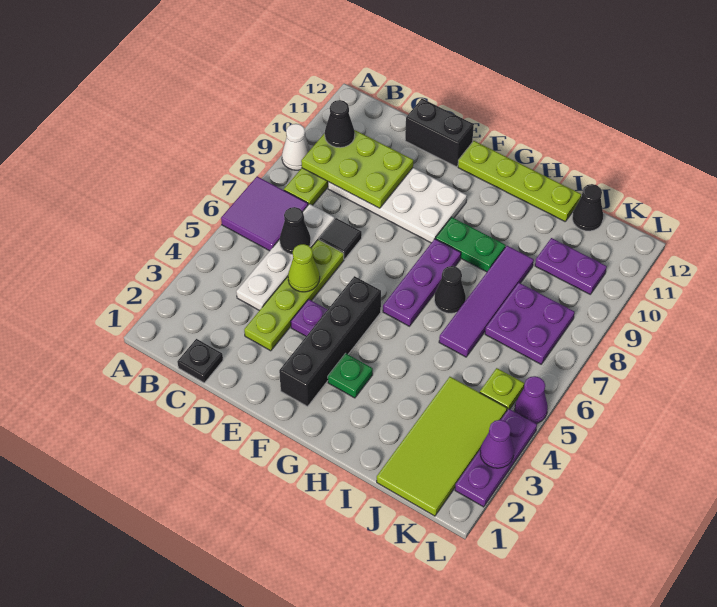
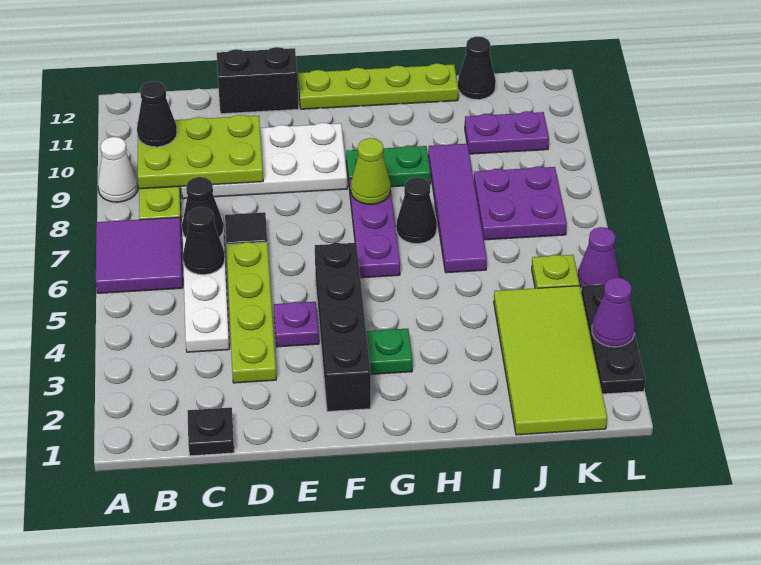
none -> black 1x1 cone [182,177,224,238]
lime 1x1 cone [288,244,320,292] -> lime 1x1 cone moved to [351,138,391,204]
purple 1x3 plate [455,409,537,507] -> black 1x3 plate [581,283,645,394]

